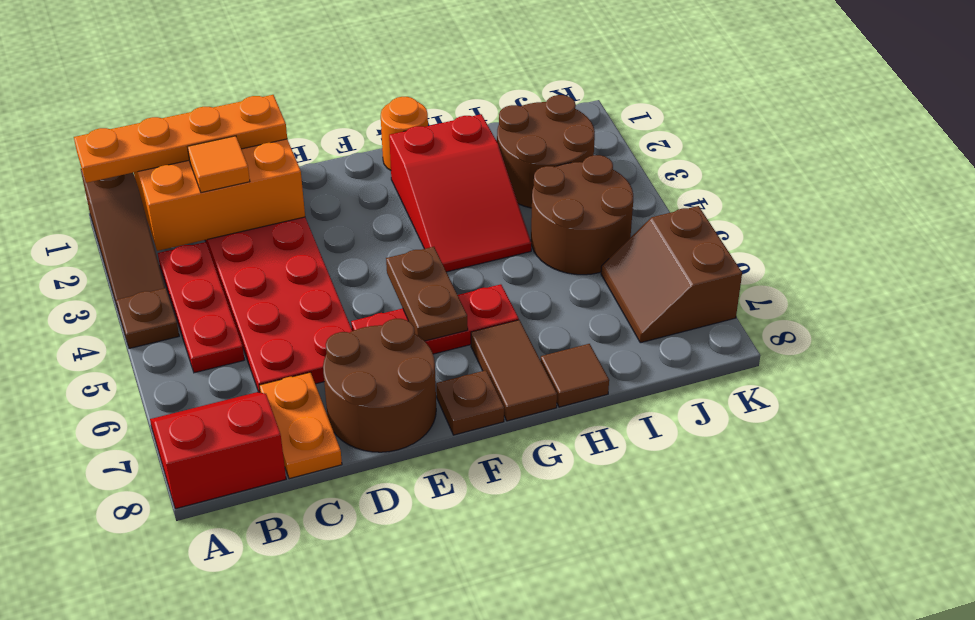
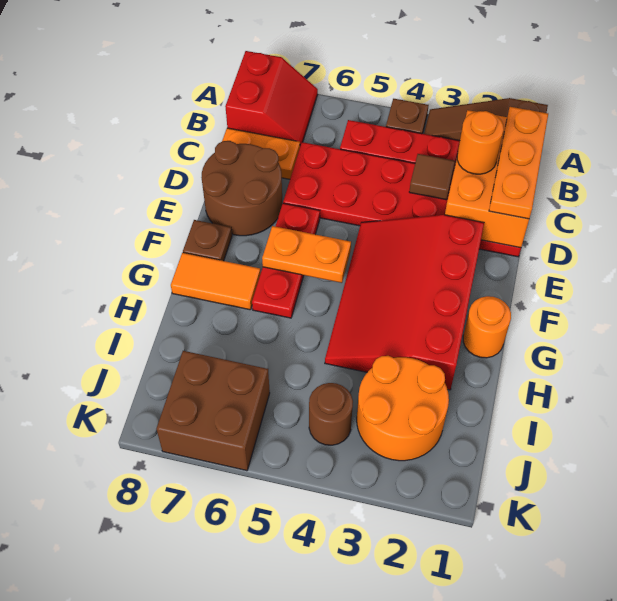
orange 1x4 plate [74,95,287,183] -> orange 1x3 plate [489,107,548,219]
orange 1x1 tile [188,136,250,193] -> orange 1x1 round brick [457,111,504,174]
brown 1x2 plate [386,247,468,341] -> orange 1x2 plate [262,226,351,283]
red 2x3 slope [389,114,531,272] -> red 3x4 slope [325,215,484,390]
brown 1x2 tile [471,320,557,421] -> orange 1x2 tile [171,253,261,310]
brown 1x1 tile [541,344,609,407] -> brown 1x1 tile moved to [409,154,455,200]
brown 2x2 round brick [497,95,595,208] -> orange 2x2 round brick [357,356,449,461]
brown 2x2 round brick [531,155,633,275] -> brown 1x1 round brick [309,383,353,445]
brown 2x2 slope [601,206,742,343] -> brown 2x2 brick [156,351,270,471]

